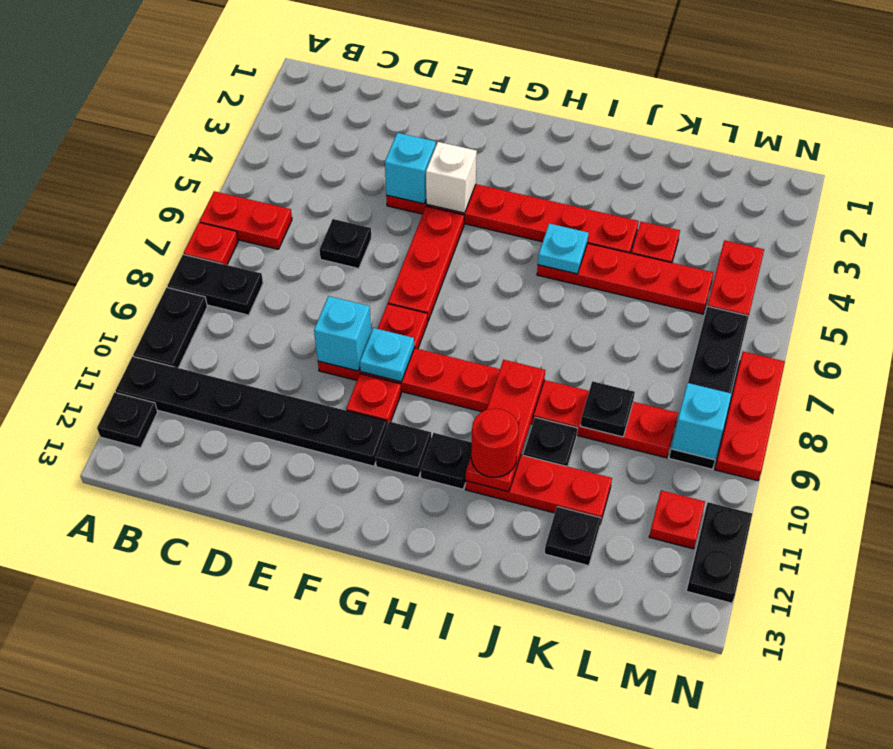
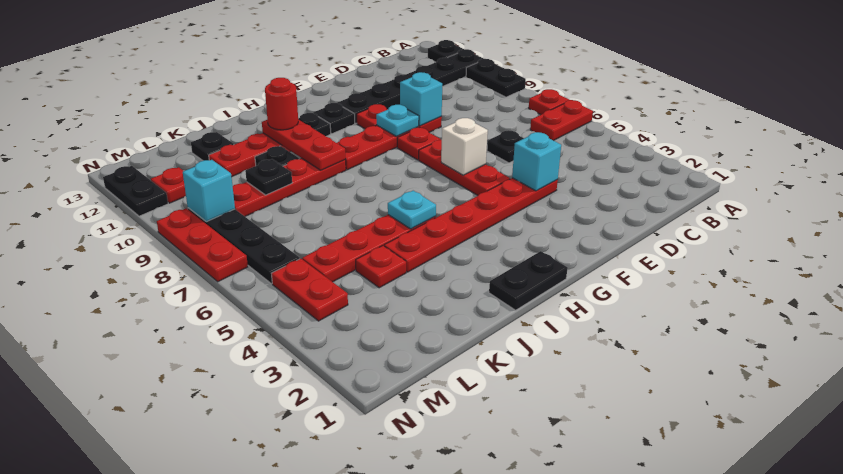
black 1x2 plate [167,255,263,315] -> black 1x2 plate moved to [489,251,568,310]
white 1x1 brick [426,142,477,213] -> white 1x1 brick moved to [441,118,488,175]

